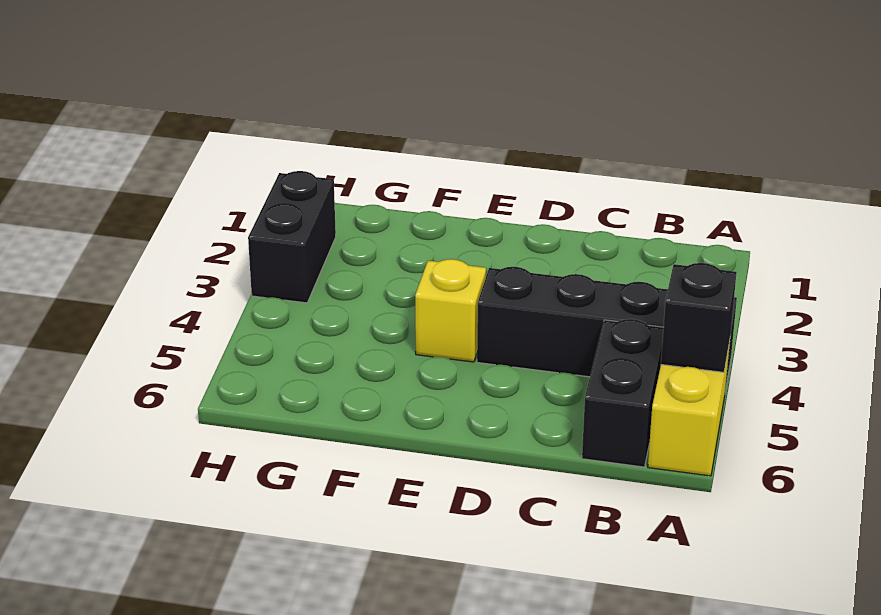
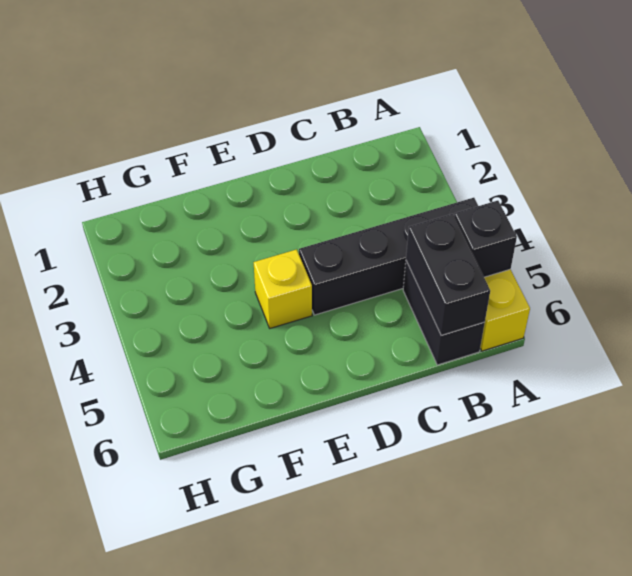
black 1x2 brick [248,171,336,303] -> black 1x2 brick moved to [406,214,490,335]

